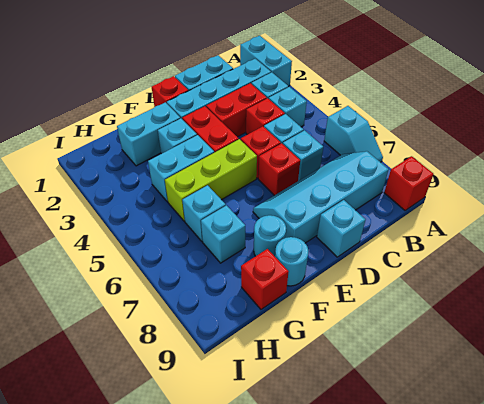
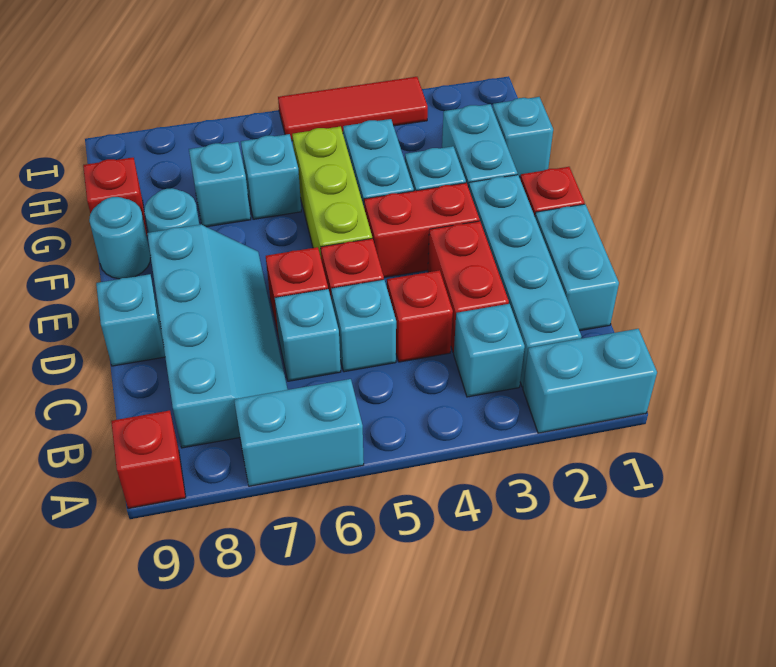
cyan 1x2 slope [324,106,383,162] -> cyan 1x2 brick [234,379,364,486]
cyan 1x1 brick [269,87,307,127] -> cyan 1x1 brick moved to [493,97,553,178]
none -> red 1x3 tile [278,77,428,141]

